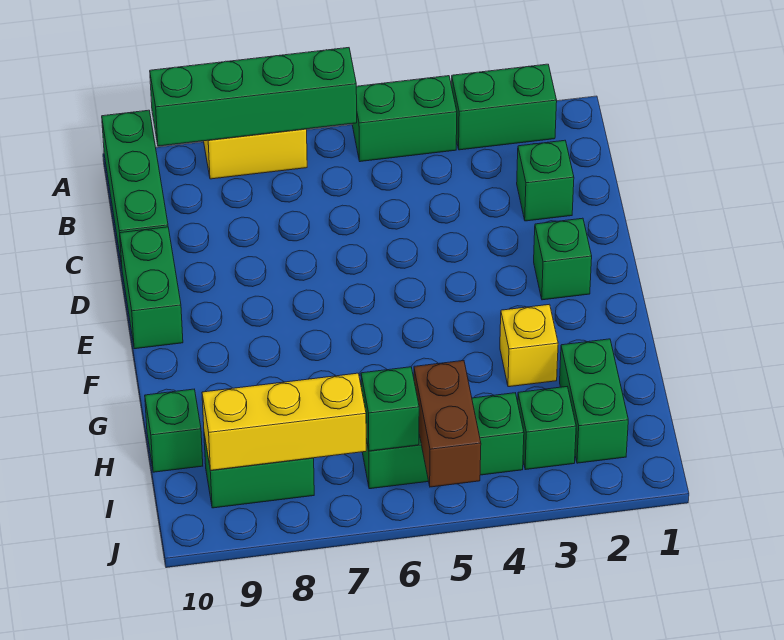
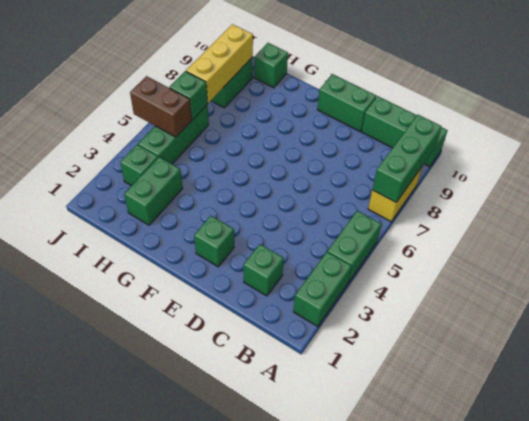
green 1x4 brick [150,48,357,146] -> green 1x3 brick [372,115,442,202]
yellow 1x1 brick [500,304,558,387] -> none
green 1x2 brick [560,339,628,463] -> green 1x2 brick turned to [124,157,183,225]

